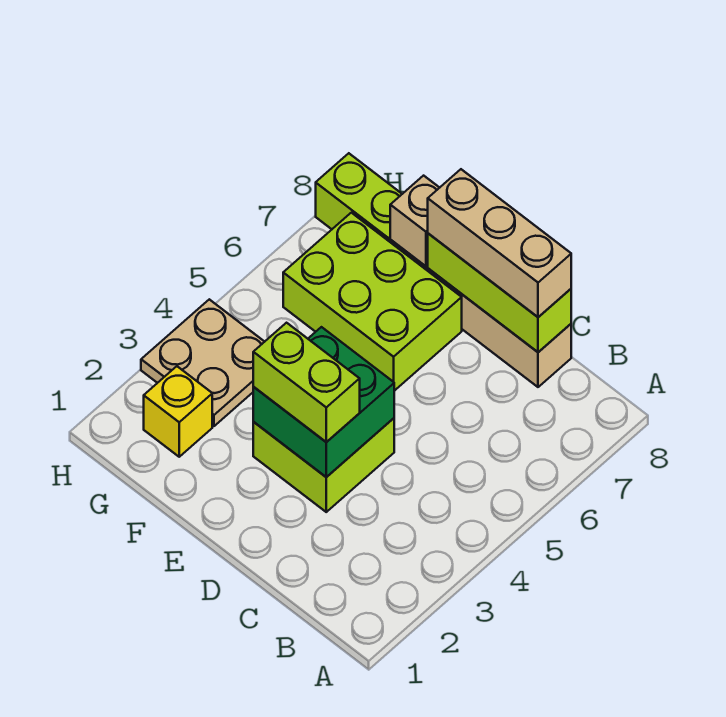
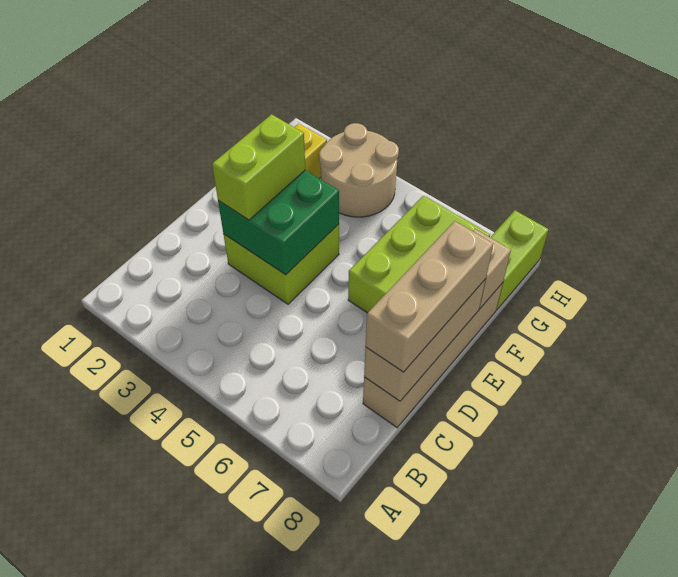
lime 1x3 brick [428,234,571,352] -> tan 1x3 brick [364,279,486,401]
tan 2x2 plate [141,299,264,426] -> tan 2x2 round brick [319,123,399,217]

